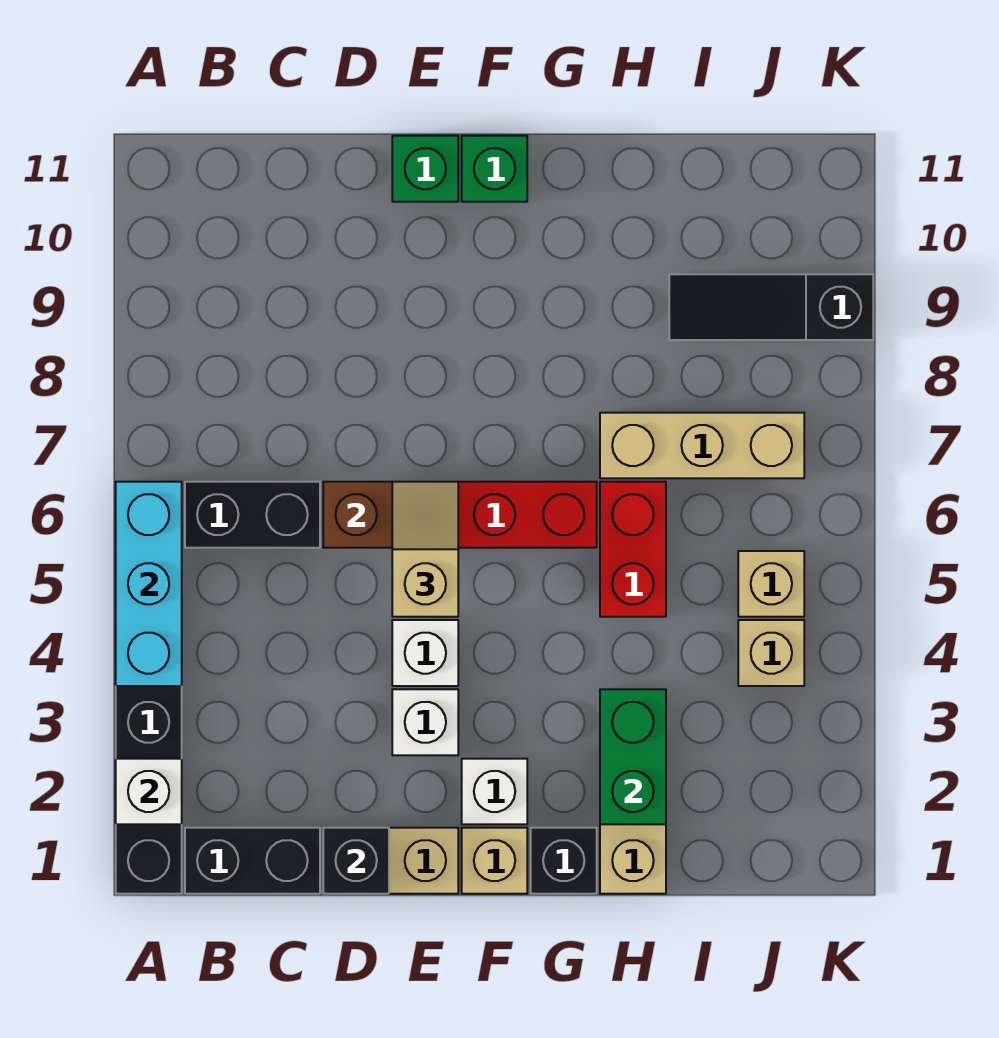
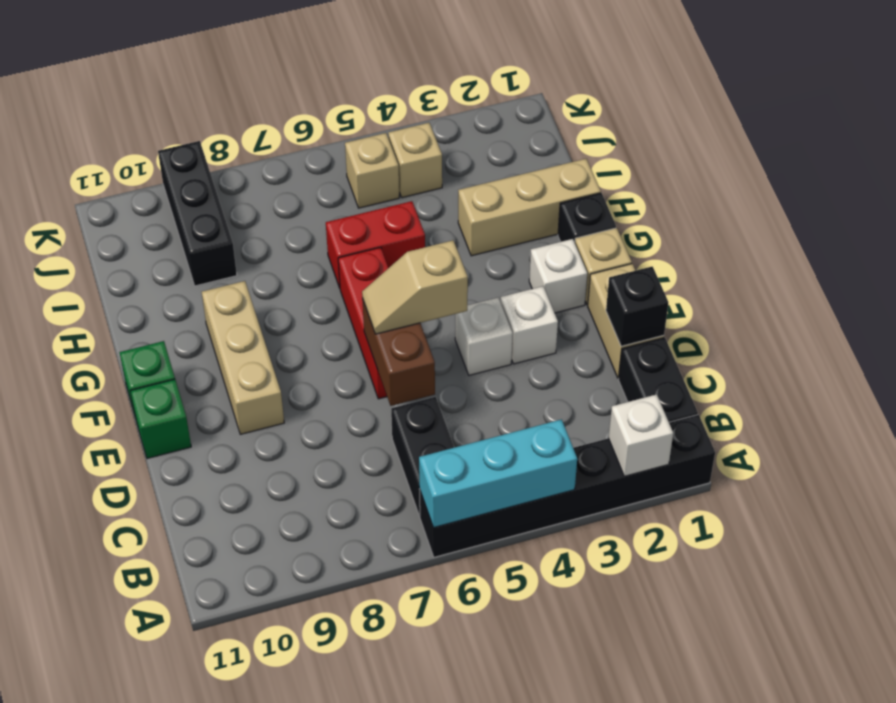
green 1x2 brick [600,689,666,824] -> none
tan 1x3 brick [600,413,804,478] -> tan 1x3 brick moved to [202,281,284,434]
black 1x3 slope [669,274,873,340] -> black 1x3 brick [158,141,237,286]

